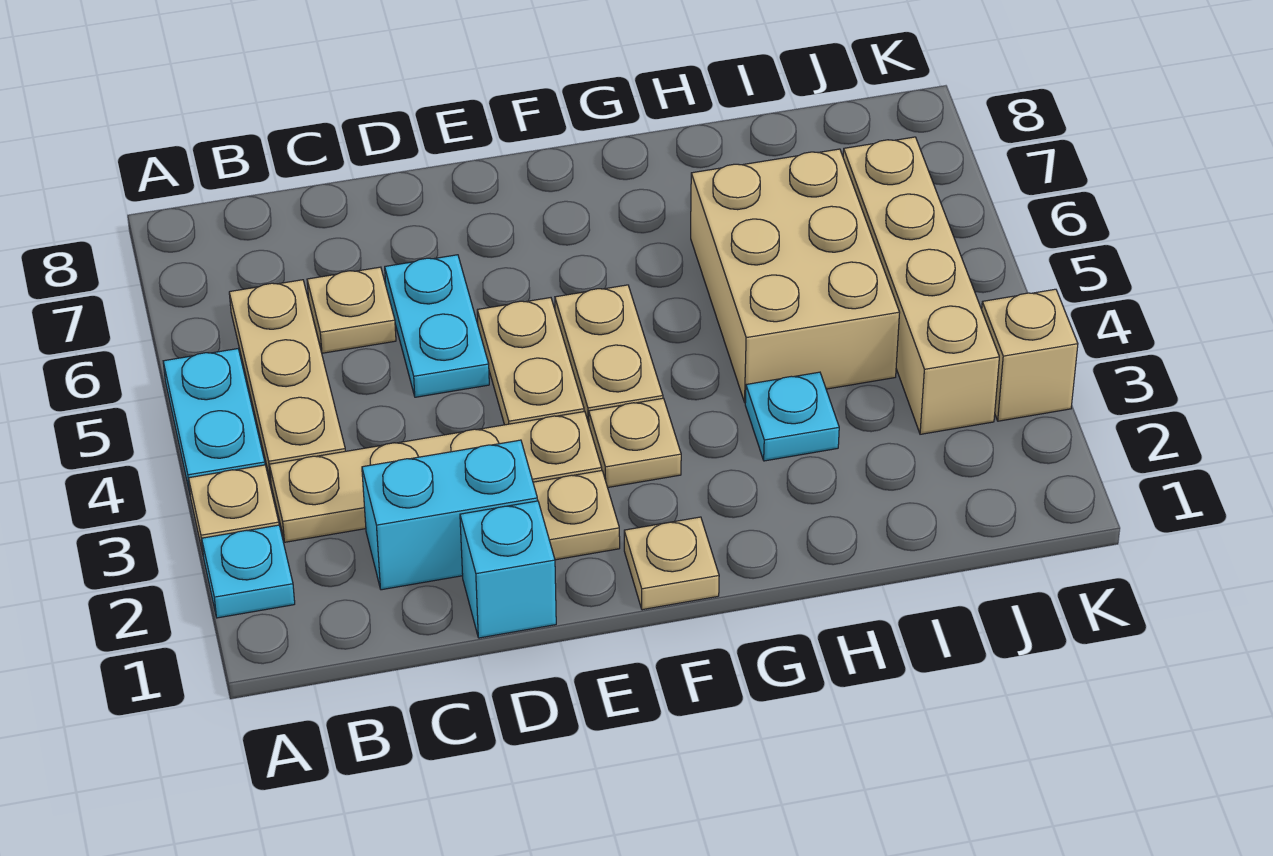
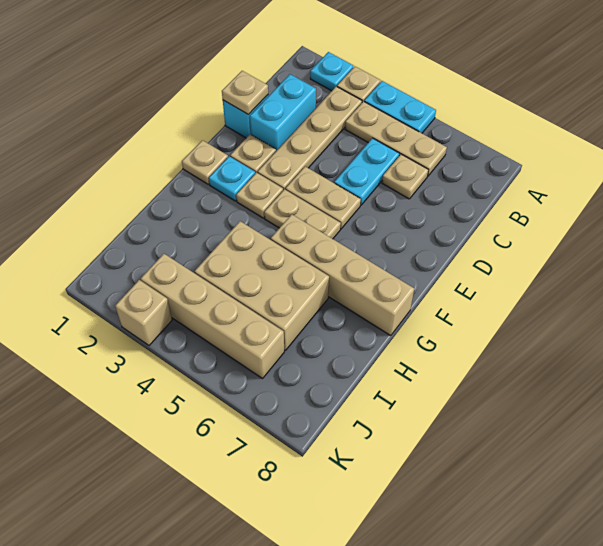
none -> tan 1x1 plate [222,71,268,115]
cyan 1x2 plate [385,255,489,397] -> cyan 1x2 plate turned to [334,138,399,205]
none -> tan 1x4 brick [271,214,414,336]
cyan 1x1 plate [745,372,839,461] -> cyan 1x1 plate moved to [209,156,255,201]

